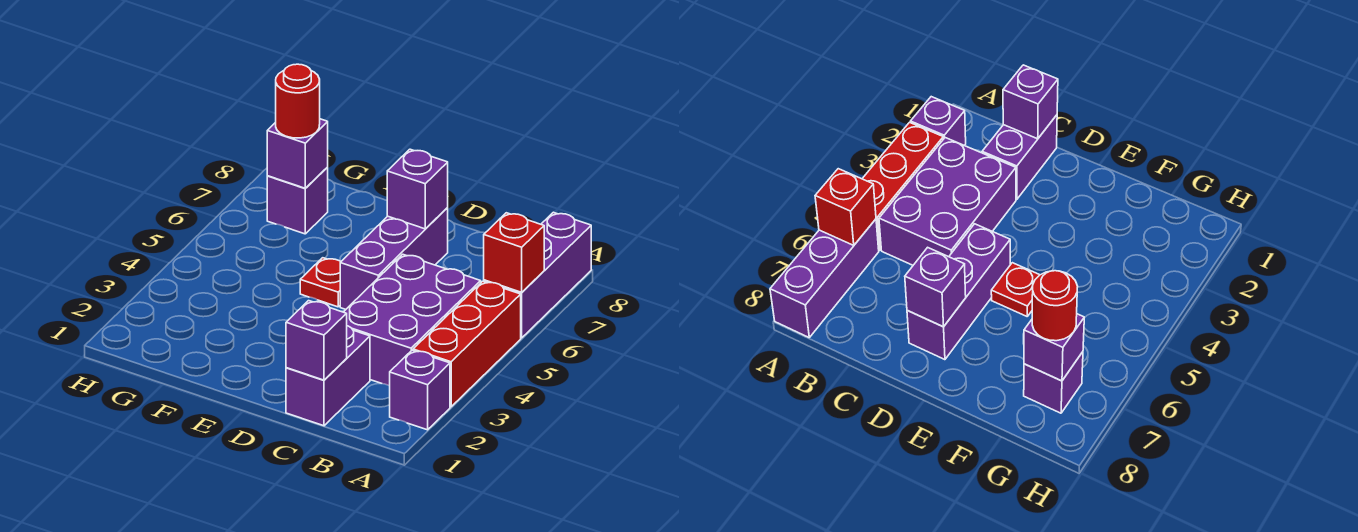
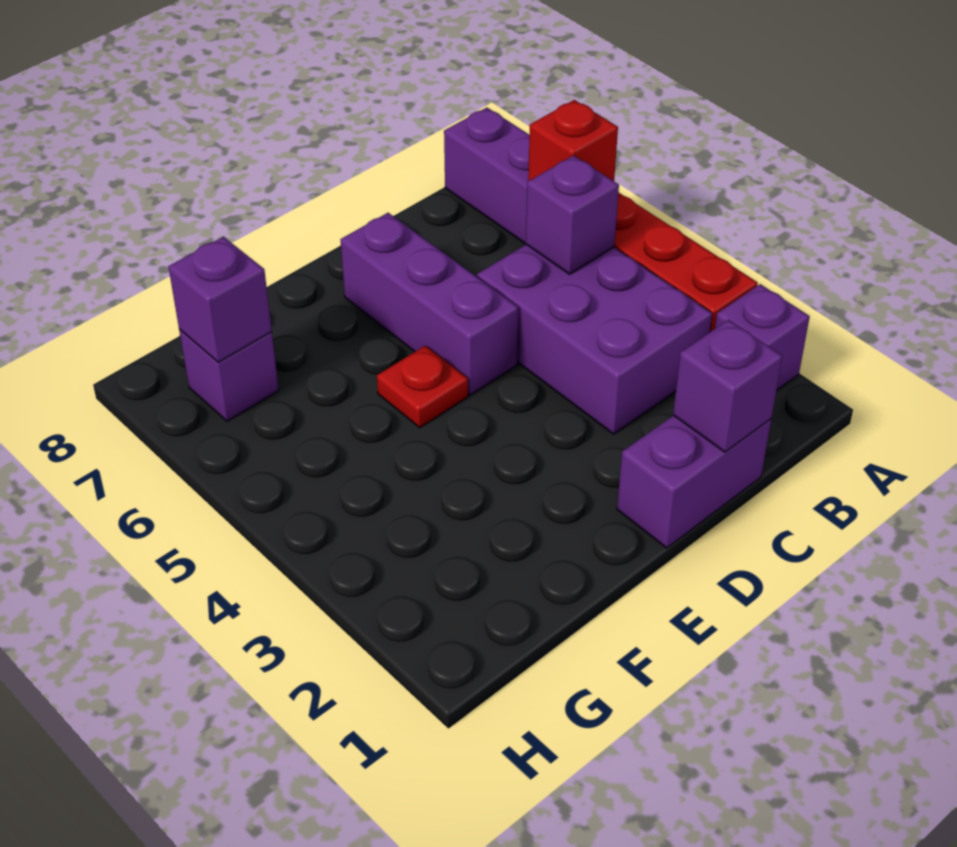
purple 1x2 brick [286,326,370,426] -> purple 1x2 brick turned to [617,415,771,548]
purple 1x1 brick [387,149,448,229] -> purple 1x1 brick moved to [526,155,619,274]
red 1x1 round brick [276,64,320,138] -> none

